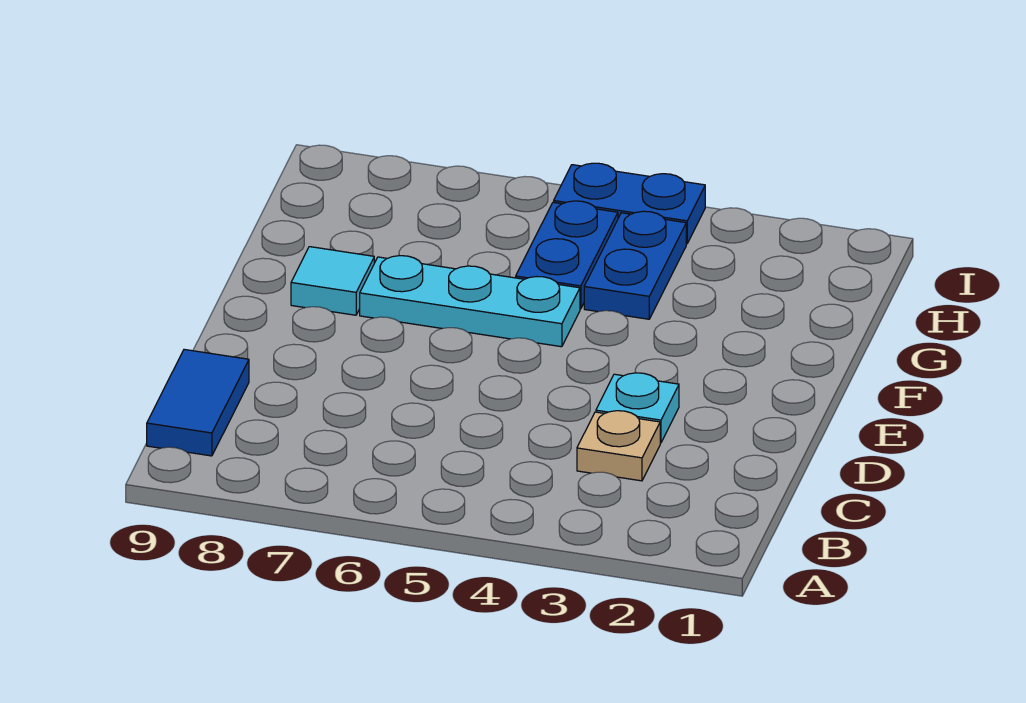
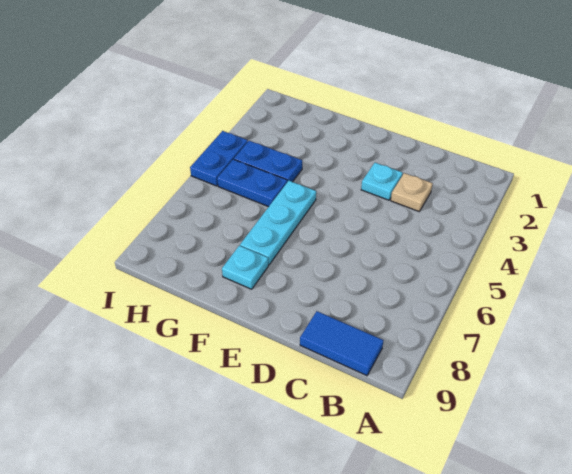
cyan 1x1 tile [291,247,374,315] -> cyan 1x1 plate [222,246,268,289]

